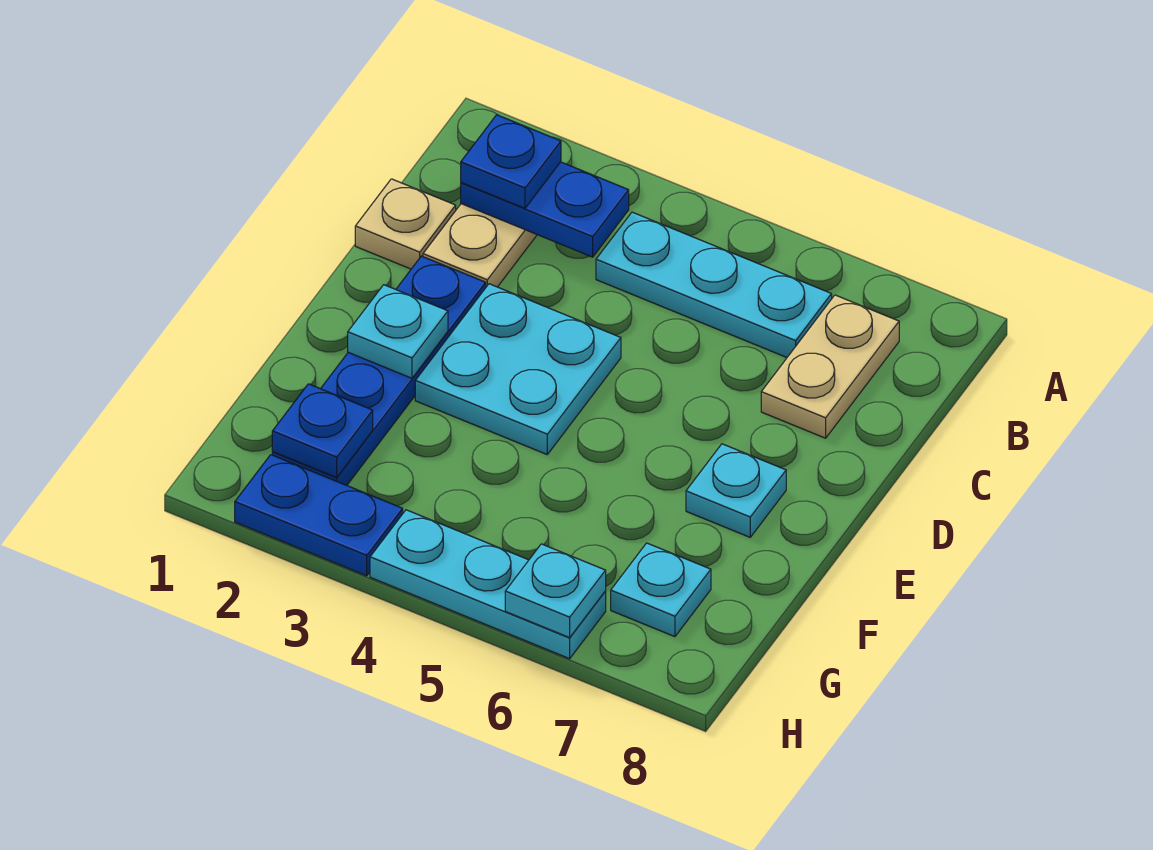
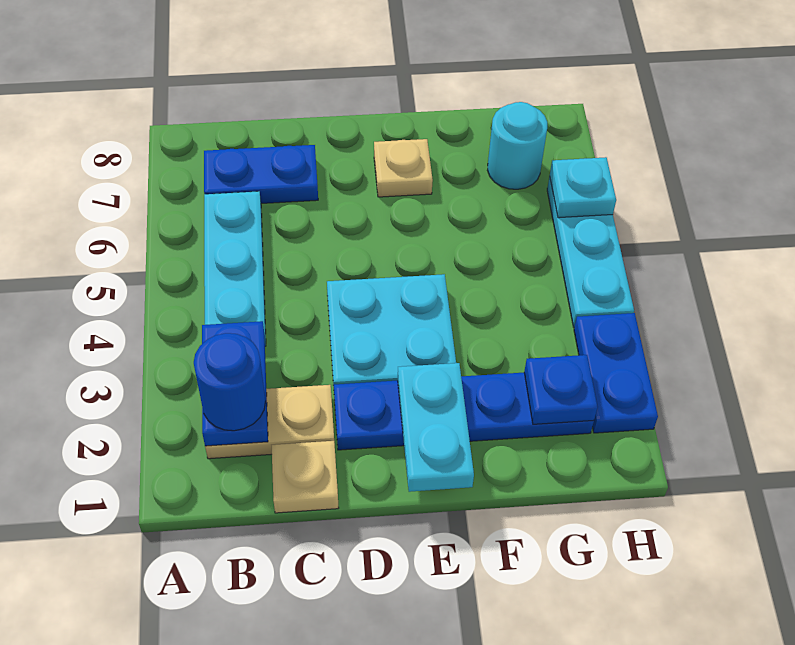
blue 1x1 plate [461,115,561,208] -> blue 1x1 round brick [194,333,266,431]
tan 1x2 plate [761,295,899,438] -> blue 1x2 plate [204,145,318,203]
cyan 1x1 plate [348,285,448,378] -> cyan 1x2 plate [398,363,474,492]
cyan 1x1 plate [686,444,786,537] -> tan 1x1 plate [374,139,433,197]
cyan 1x1 plate [611,543,711,637] -> cyan 1x1 round brick [487,102,547,189]

